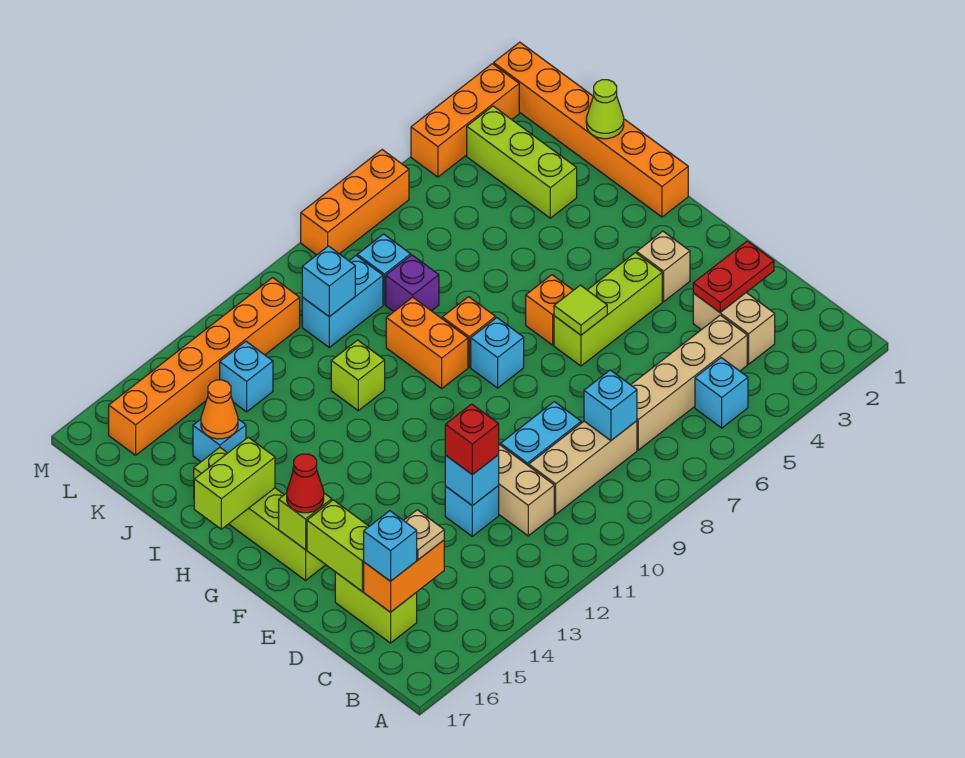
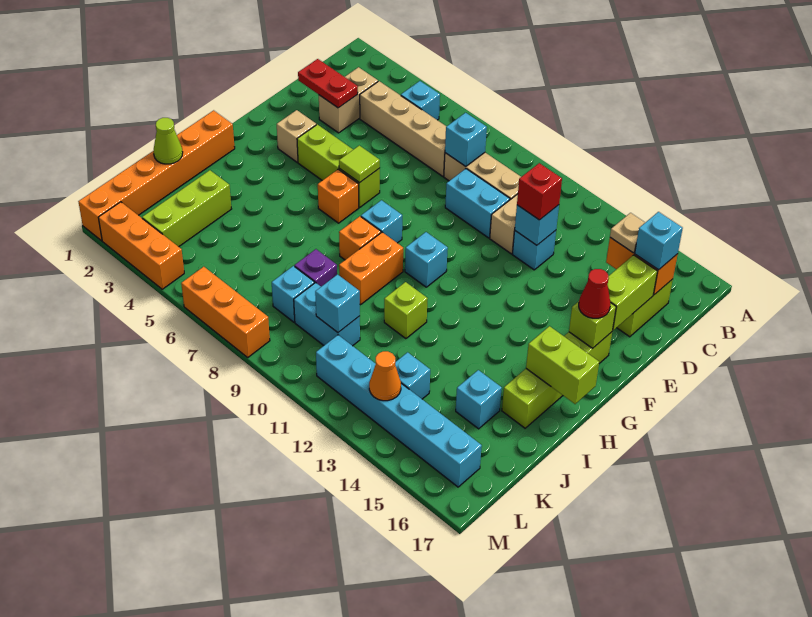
none -> cyan 1x1 brick [405,232,448,287]
orange 1x1 cone [201,380,238,439] -> orange 1x1 cone moved to [369,351,401,401]
orange 1x6 brick [109,278,300,455] -> cyan 1x6 brick [316,335,482,487]

